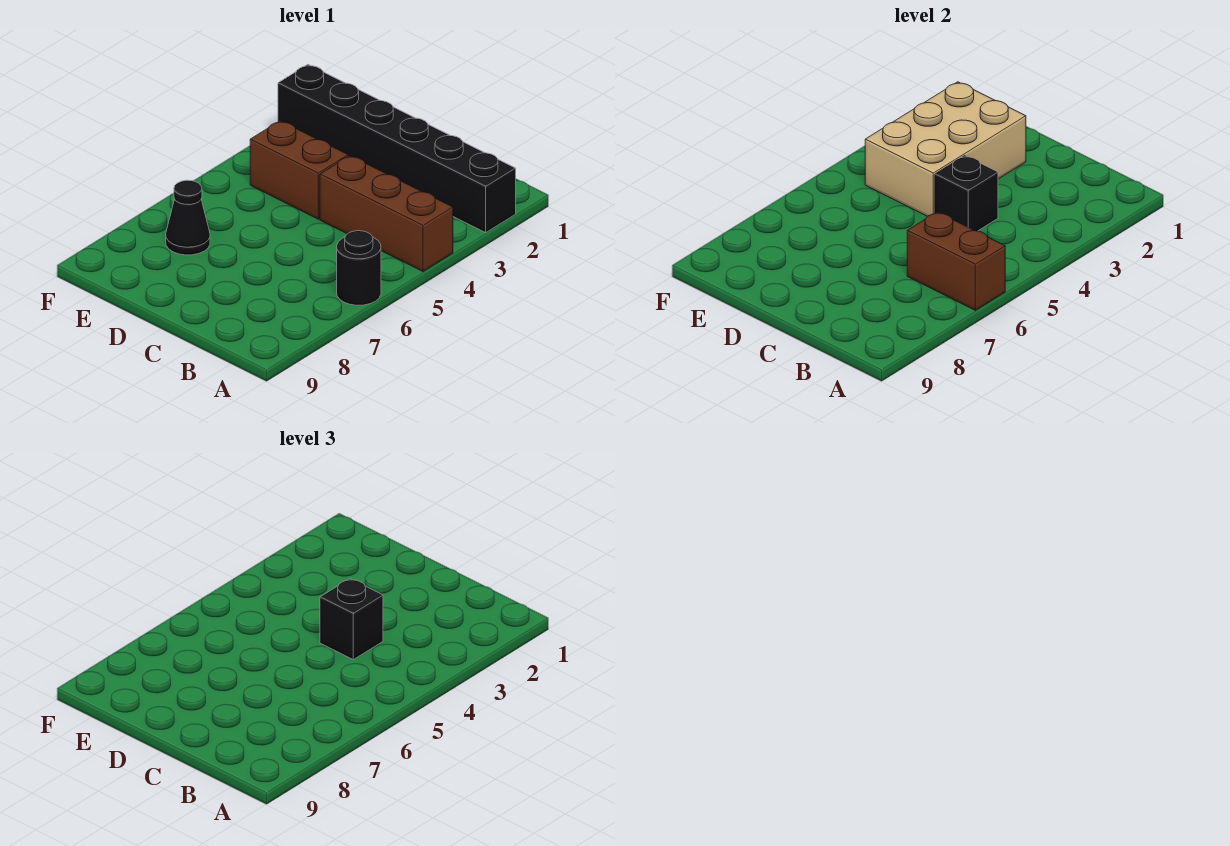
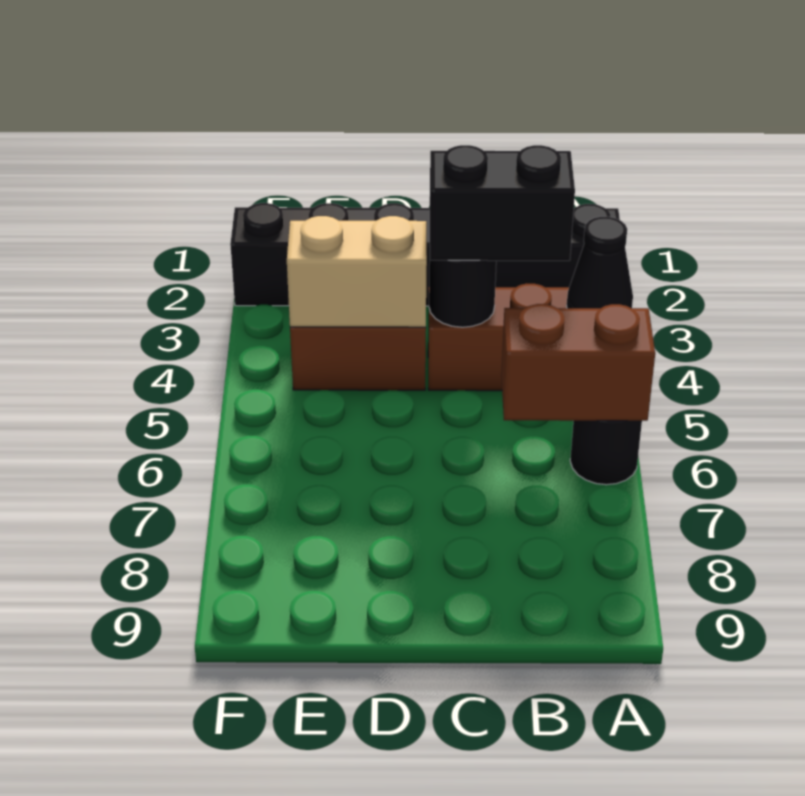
black 1x1 brick [935,156,998,231] -> black 1x1 round brick [429,260,496,327]
black 1x1 brick [320,579,383,660] -> black 1x2 brick [430,145,575,261]
tan 2x3 brick [865,82,1026,216] -> tan 1x2 brick [287,216,427,327]
black 1x1 cone [166,180,210,255] -> black 1x1 cone moved to [567,217,633,308]

